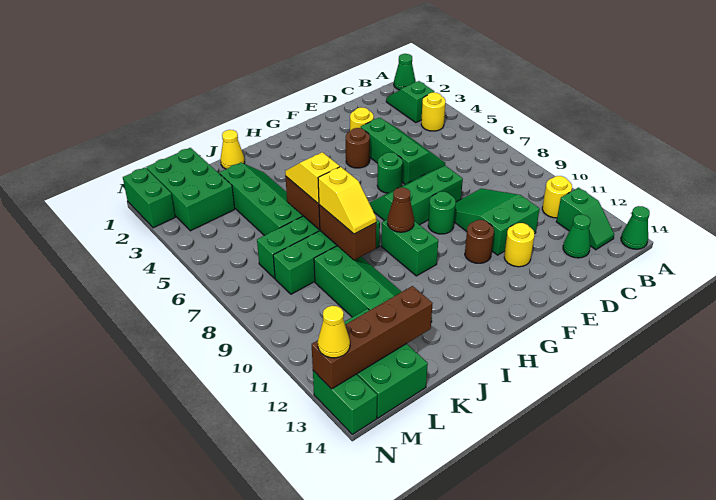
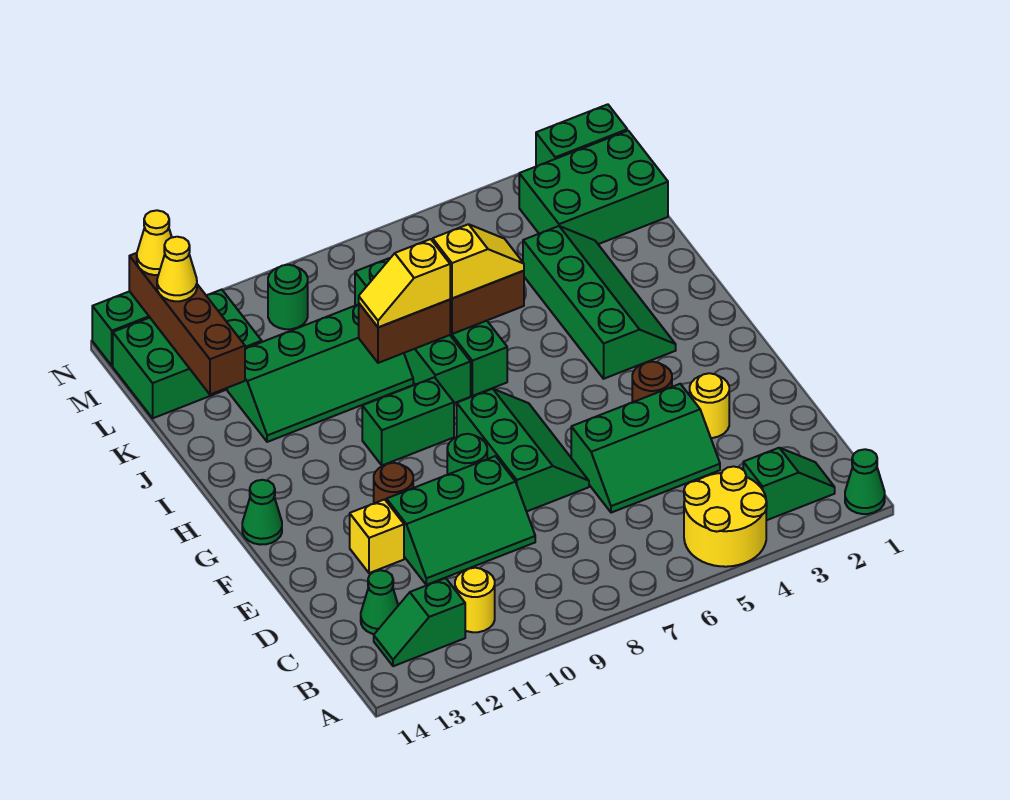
green 1x1 cone [621,206,650,249] -> green 1x1 cone moved to [242,480,282,545]
yellow 1x1 round brick [421,92,446,131] -> yellow 2x2 round brick [684,466,767,567]
green 2x3 slope [454,189,540,255] -> green 2x3 slope turned to [387,456,535,585]
yellow 1x1 round brick [504,223,534,267] -> yellow 1x1 brick [350,499,404,573]
green 1x1 round brick [377,152,403,193] -> green 1x1 round brick moved to [268,265,308,329]
brown 1x1 cone [387,188,414,232] -> none
yellow 1x1 cone [220,130,245,169] -> yellow 1x1 cone moved to [157,237,197,301]
green 2x4 slope [219,163,303,236] -> green 2x4 slope turned to [523,226,676,379]

